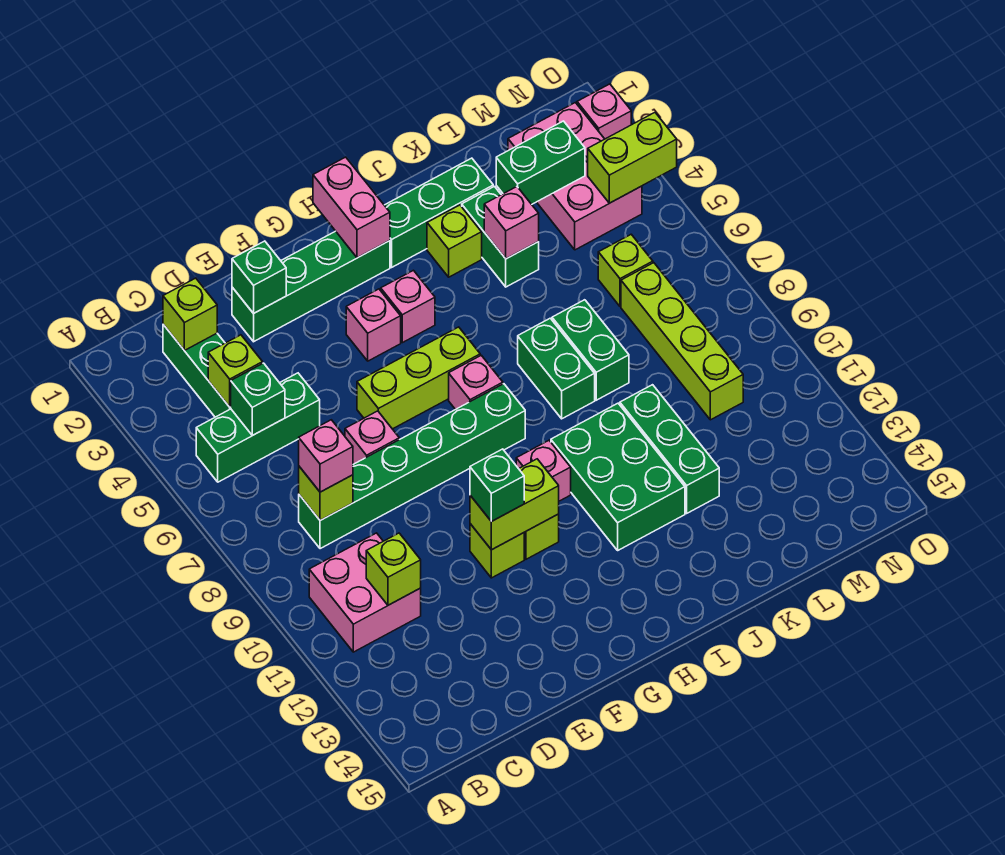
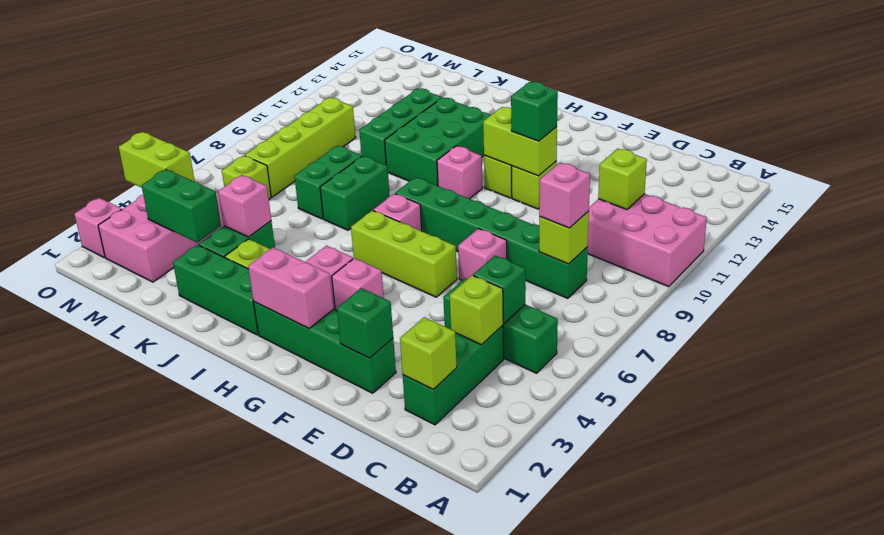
pink 2x2 brick [309,533,421,652] -> pink 2x3 brick [588,194,707,287]
pink 1x2 brick [313,157,390,258] -> pink 1x2 brick turned to [248,247,333,328]

